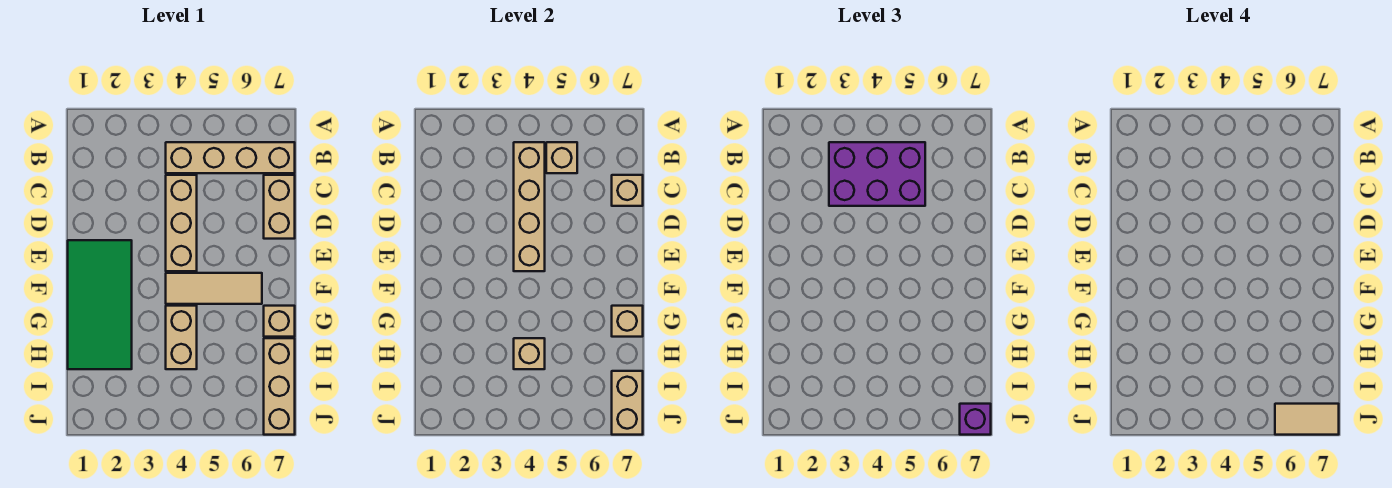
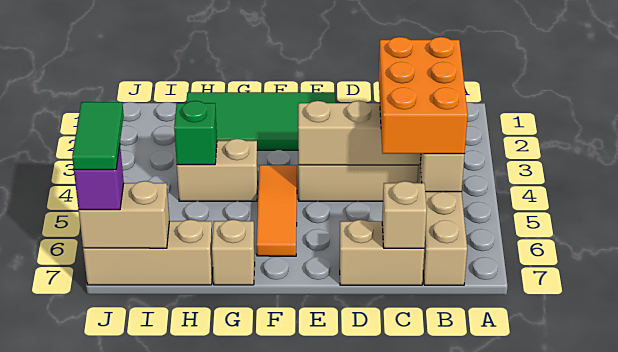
purple 2x3 brick [829,142,925,206] -> orange 2x3 brick [379,37,468,154]
tan 1x3 tile [166,273,262,304] -> orange 1x3 tile [257,165,297,256]
tan 1x1 brick [612,306,643,337] -> none
tan 1x1 brick [514,338,545,369] -> green 1x1 brick [174,101,217,165]
tan 1x2 tile [1275,404,1339,435] -> green 1x2 tile [72,102,124,170]

